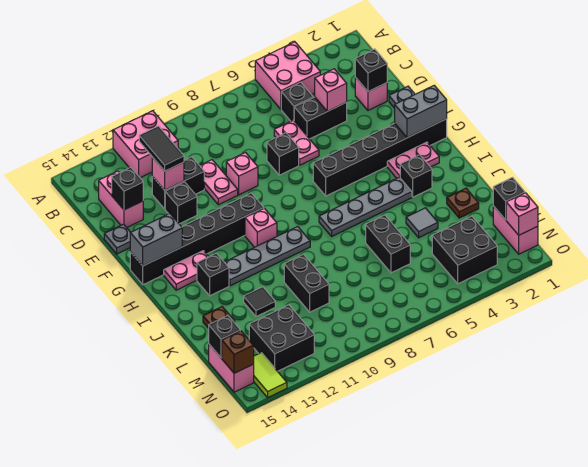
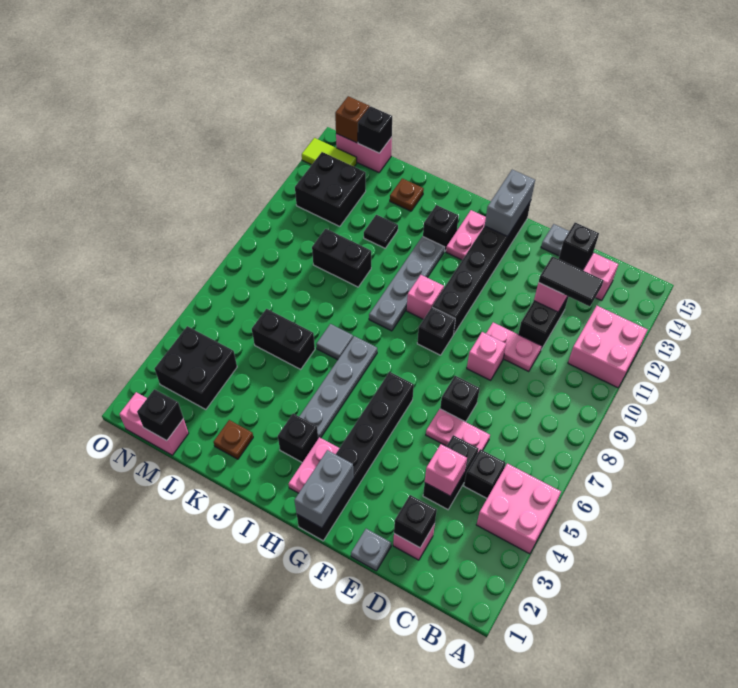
black 1x1 brick [165,182,197,224] -> black 1x1 brick moved to [417,307,455,355]
grey 1x1 tile [406,208,438,238] -> grey 1x1 tile moved to [316,324,353,360]
pink 1x1 brick [506,193,538,235] -> none

